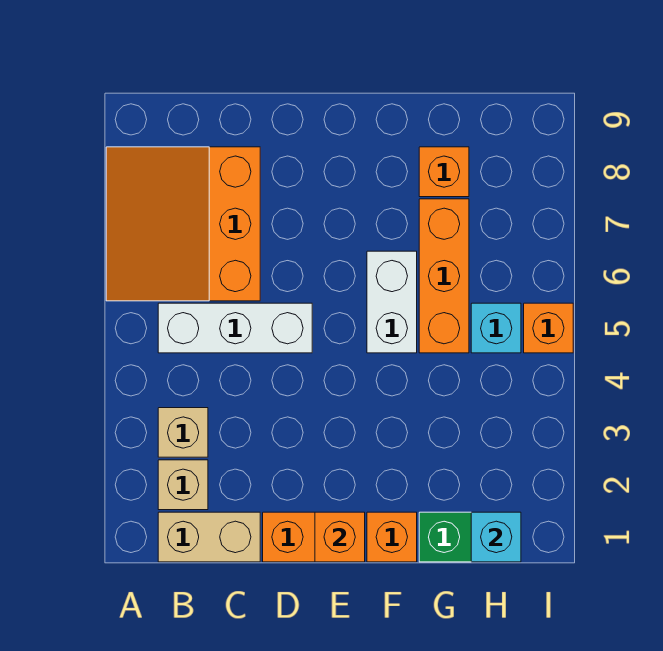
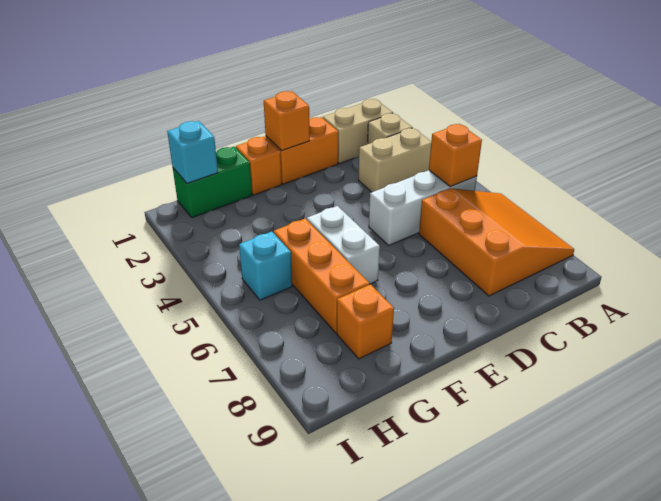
tan 1x1 brick [158,408,208,457] -> tan 1x2 brick [358,128,431,192]
orange 1x1 brick [524,303,573,353] -> orange 1x1 brick moved to [429,124,482,187]

